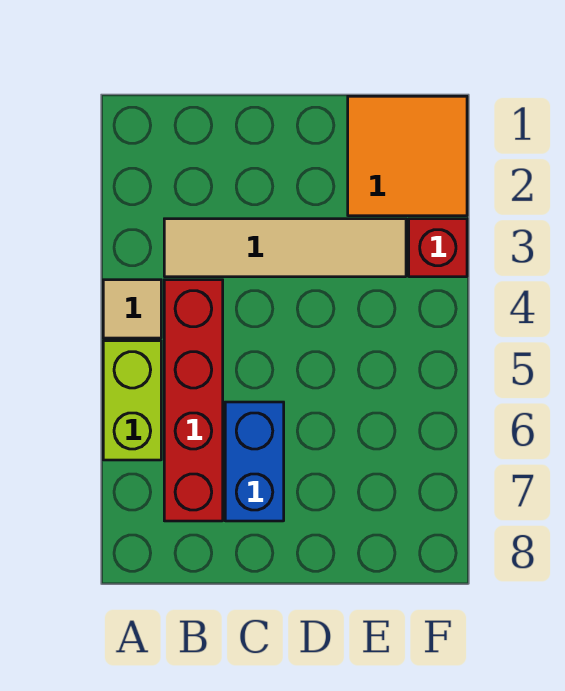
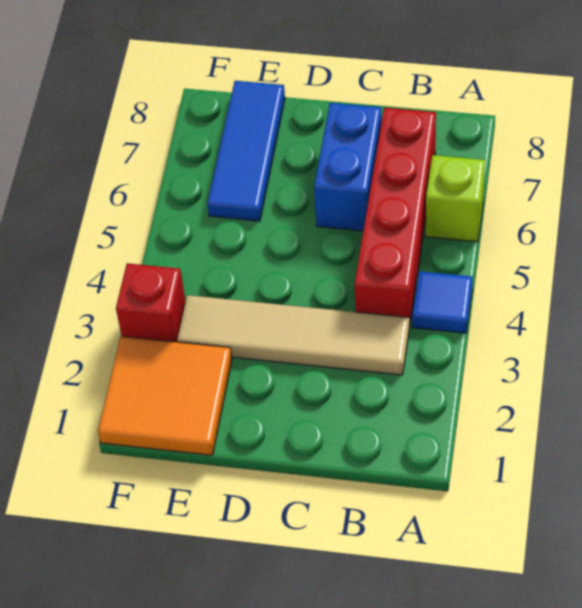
tan 1x1 tile [103,280,161,338] -> blue 1x1 tile [412,271,473,333]
lime 1x2 brick [103,341,161,460] -> lime 1x1 brick [426,155,485,242]
none -> blue 1x3 tile [207,81,285,221]

